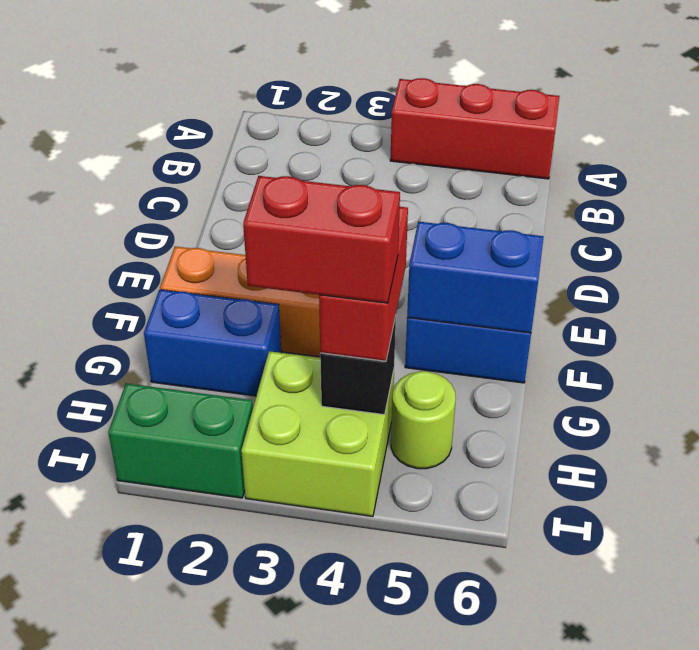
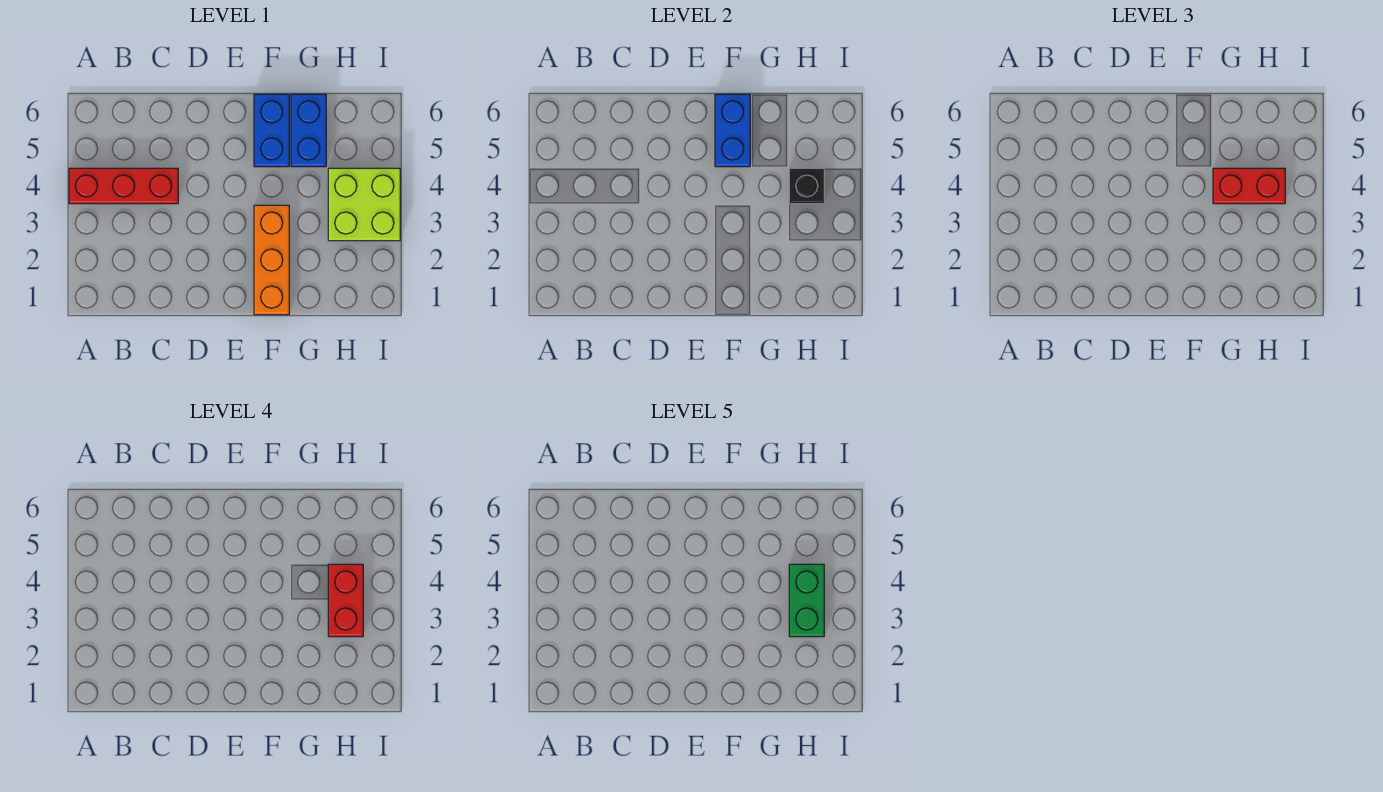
red 1x3 brick [390,78,559,179] -> red 1x3 brick turned to [69,168,178,204]
blue 1x2 brick [144,290,281,396] -> blue 1x2 brick moved to [291,94,326,167]
lime 1x1 round brick [391,371,456,469] -> none
green 1x2 brick [108,383,253,498] -> green 1x2 brick moved to [789,564,824,637]

